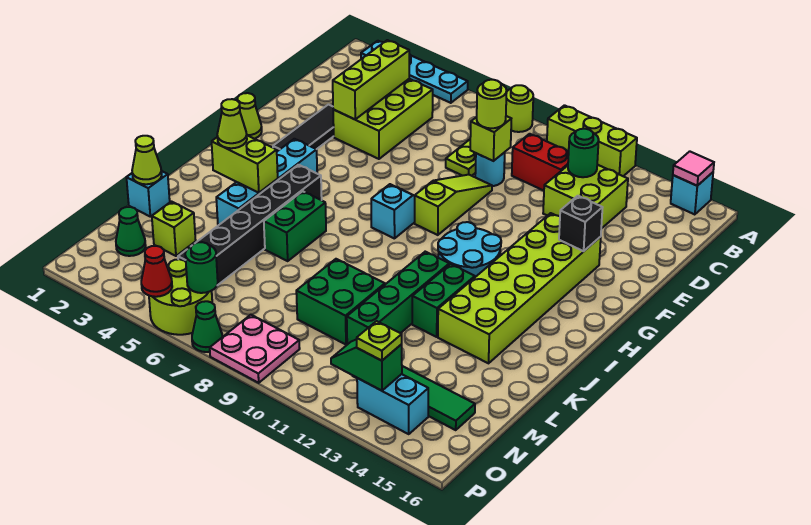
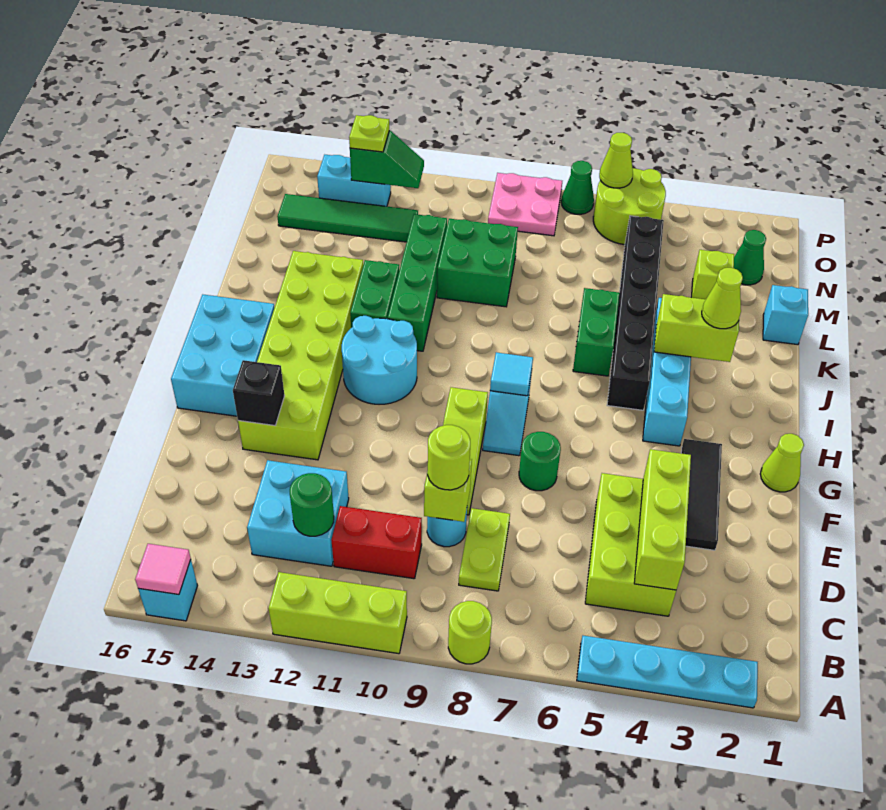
lime 2x2 brick [543,165,628,229] -> cyan 2x2 brick [247,460,349,566]
none -> cyan 2x3 brick [171,295,275,416]
none -> cyan 1x1 tile [490,352,533,396]
lime 1x1 cone [132,136,162,184] -> lime 1x1 cone moved to [599,133,633,188]
green 1x1 round brick [185,242,218,293] -> green 1x1 round brick moved to [519,432,561,491]
red 1x1 cone [141,246,172,297] -> none

